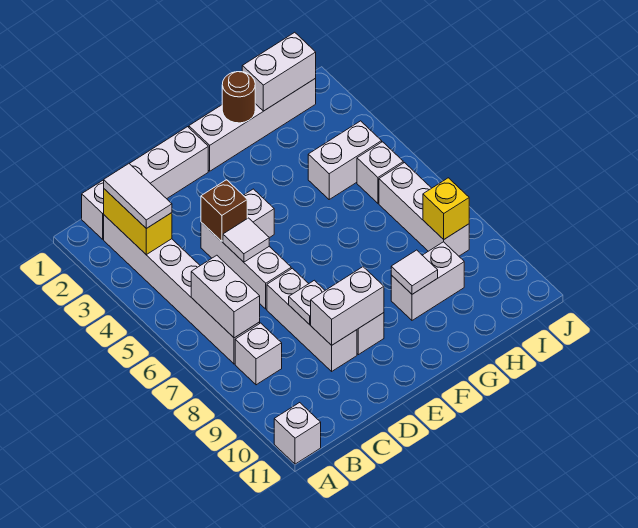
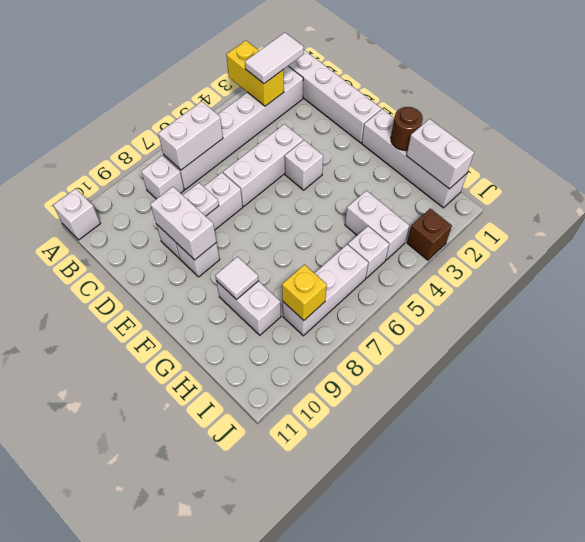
yellow 1x2 brick [104,189,172,255] -> yellow 1x2 brick turned to [226,40,284,106]
brown 1x1 brick [201,180,247,241] -> brown 1x1 brick moved to [407,208,452,260]
white 1x1 tile [223,218,269,262] -> none

